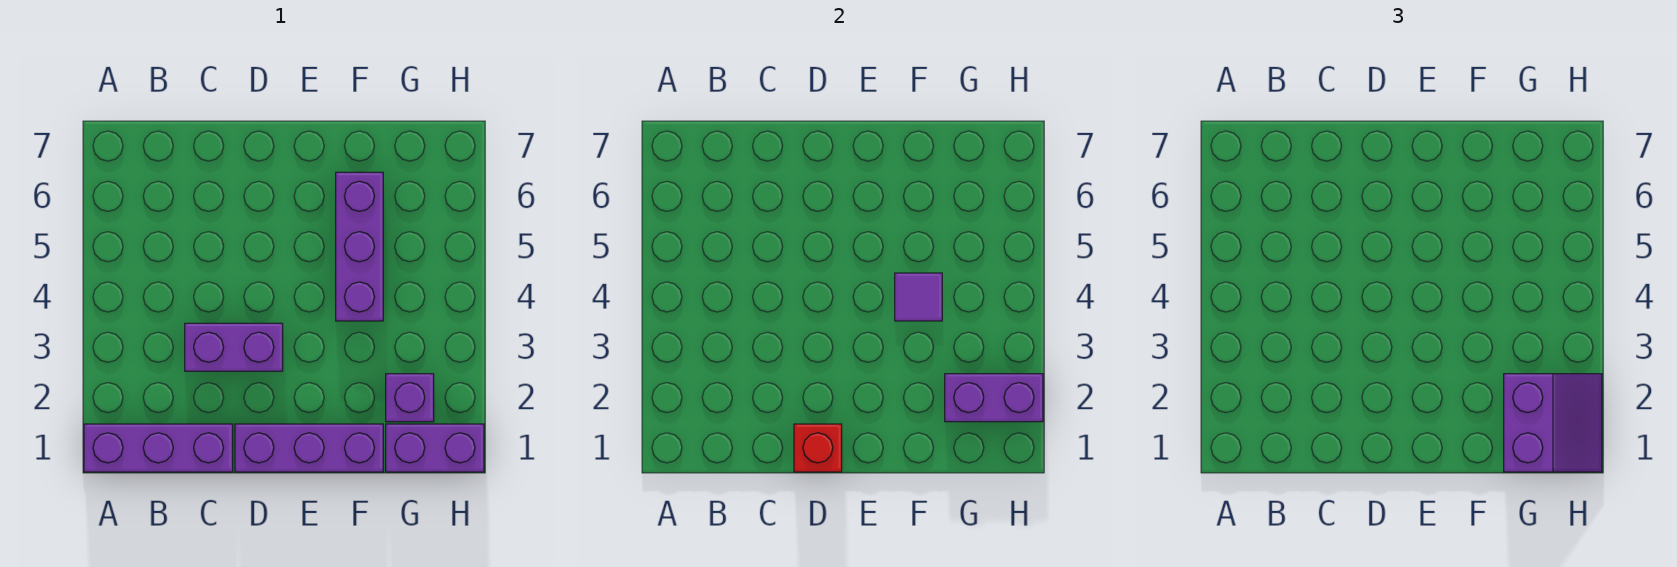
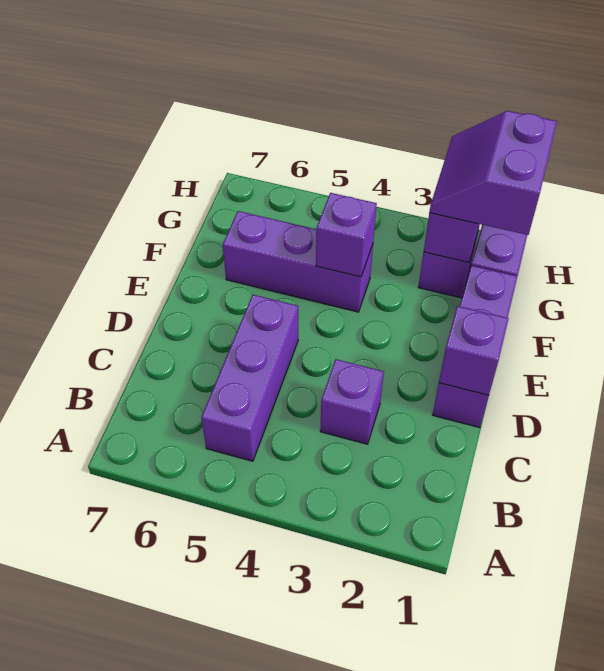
purple 1x3 brick [84,424,233,472] -> purple 1x3 brick moved to [201,295,298,461]
purple 1x2 brick [185,323,283,371] -> purple 1x1 brick [320,359,384,444]
red 1x1 brick [794,424,842,472] -> purple 1x1 brick [439,306,509,395]
purple 1x1 tile [895,273,942,321] -> purple 1x1 brick [316,193,377,277]
purple 2x2 slope [1504,374,1602,472] -> purple 2x2 slope turned to [429,111,557,235]

